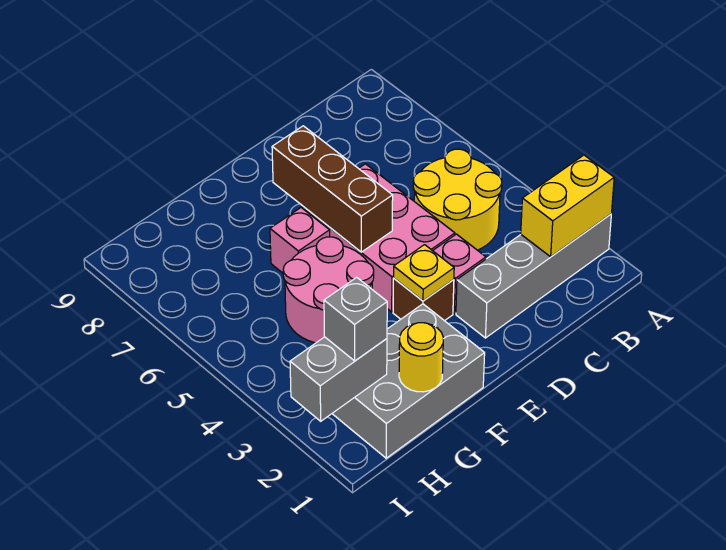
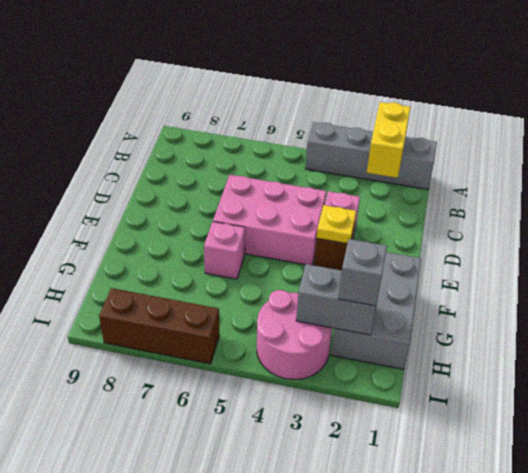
grey 1x4 brick [456,214,611,338] -> grey 1x4 brick turned to [305,122,437,189]
yellow 2x2 round brick [413,149,502,250] -> none
brown 1x3 brick [272,126,393,252] -> brown 1x3 brick moved to [99,288,220,364]
pink 2x2 round brick [283,237,374,343] -> pink 2x2 round brick moved to [257,290,332,379]
yellow 1x1 round brick [399,323,443,392] -> none
grey 1x2 brick [290,337,387,421] -> grey 1x2 brick turned to [296,264,376,335]

